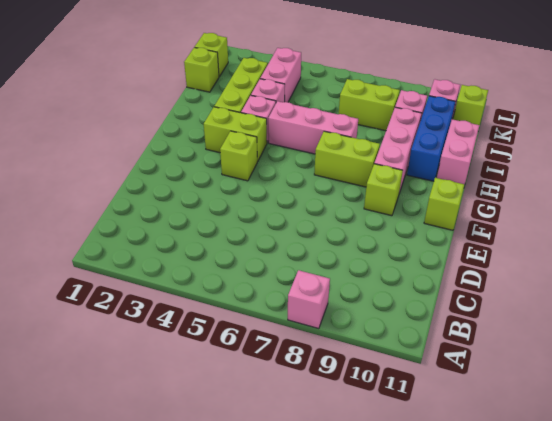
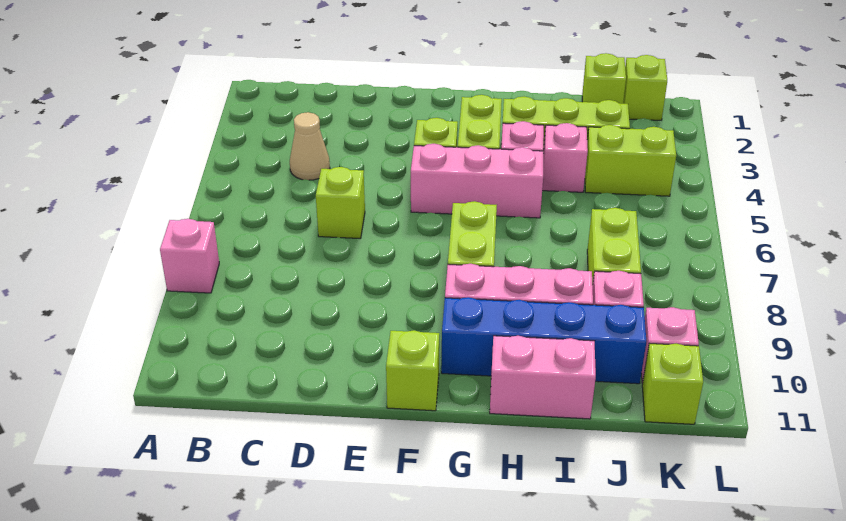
none -> tan 1x1 cone [290,112,330,180]
lime 1x1 brick [364,164,403,216] -> lime 1x1 brick moved to [316,167,365,238]
pink 1x3 brick [268,101,358,154] -> pink 1x3 brick turned to [411,144,543,218]
blue 1x3 brick [407,96,456,181] -> blue 1x4 brick [441,297,646,384]
pink 1x2 brick [260,48,301,102] -> lime 1x2 brick [585,125,676,196]

